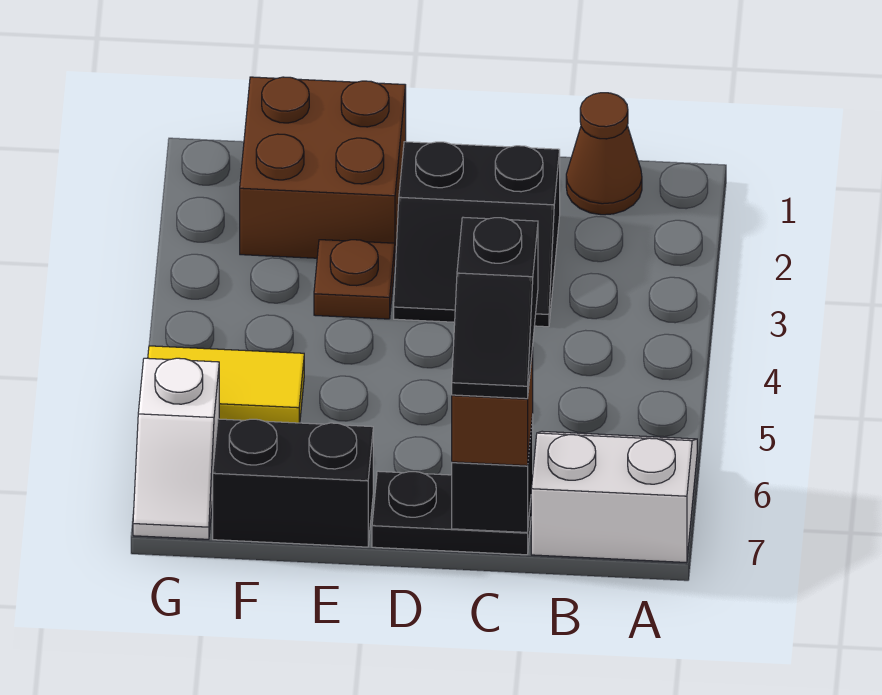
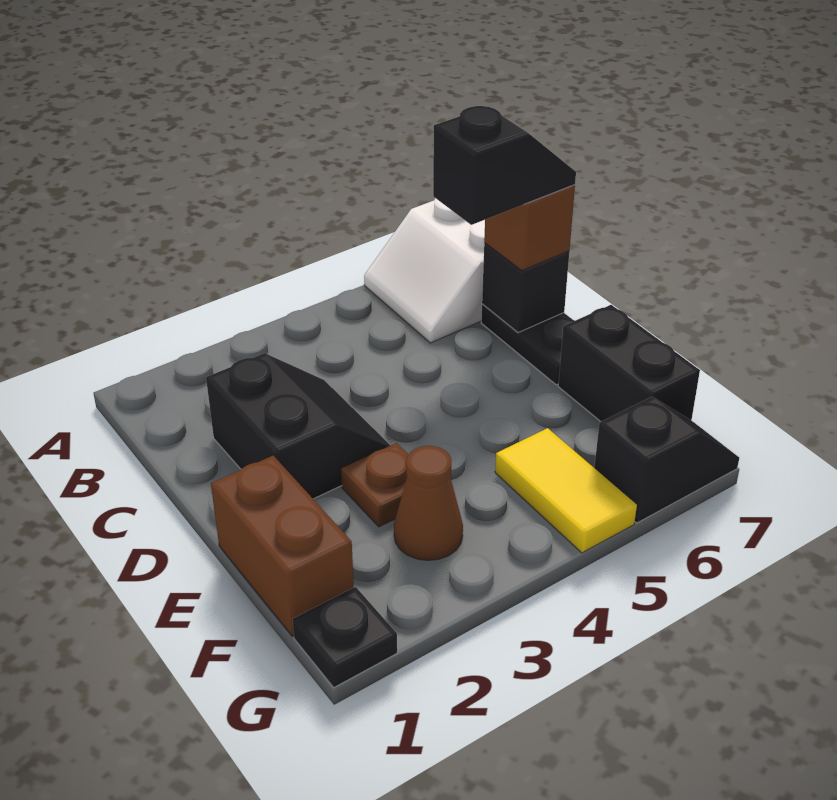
brown 1x1 cone [566,93,642,215] -> brown 1x1 cone moved to [394,446,463,560]
brown 2x2 brick [240,77,406,258] -> brown 1x2 brick [211,456,354,636]
none -> black 1x1 plate [292,587,397,687]
white 1x2 slope [133,358,219,539] -> black 1x2 slope [594,397,739,523]

